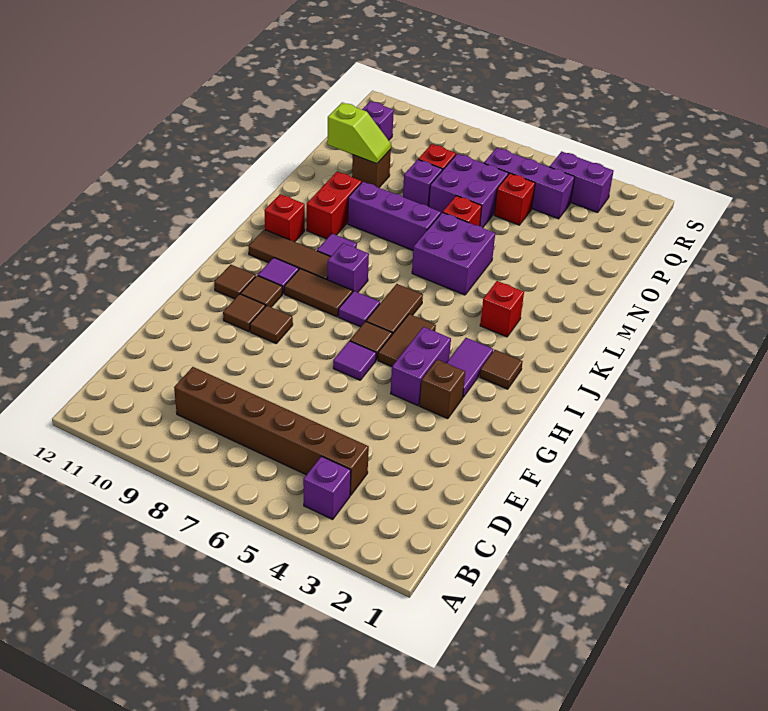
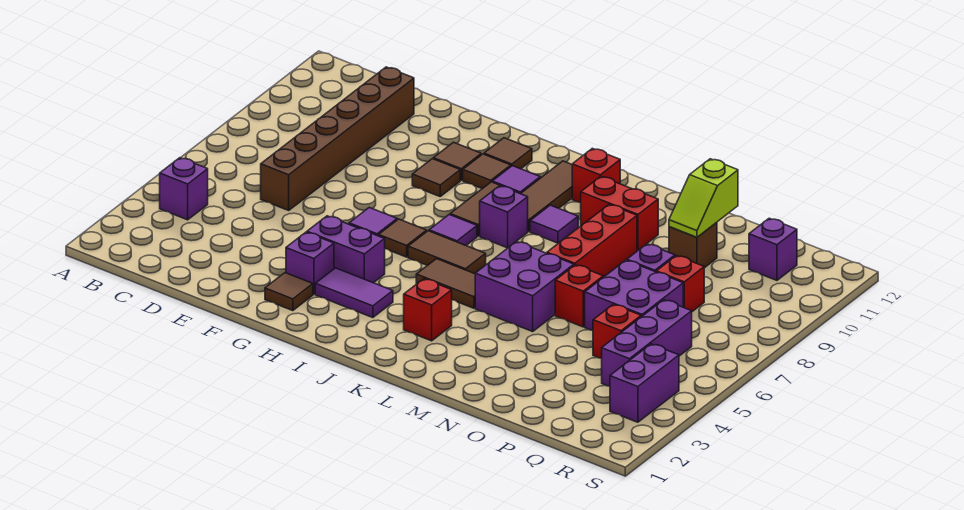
brown 1x6 brick [174,367,369,495] -> brown 1x6 brick moved to [261,67,414,210]
brown 1x1 brick [420,360,465,419] -> purple 1x1 brick [286,232,334,294]
brown 1x2 tile [378,314,436,367] -> brown 1x2 tile moved to [416,259,475,308]
brown 1x1 tile [480,350,523,389] -> brown 1x1 tile moved to [265,273,313,311]
purple 1x3 brick [348,182,441,250] -> red 1x3 brick [547,204,637,277]

